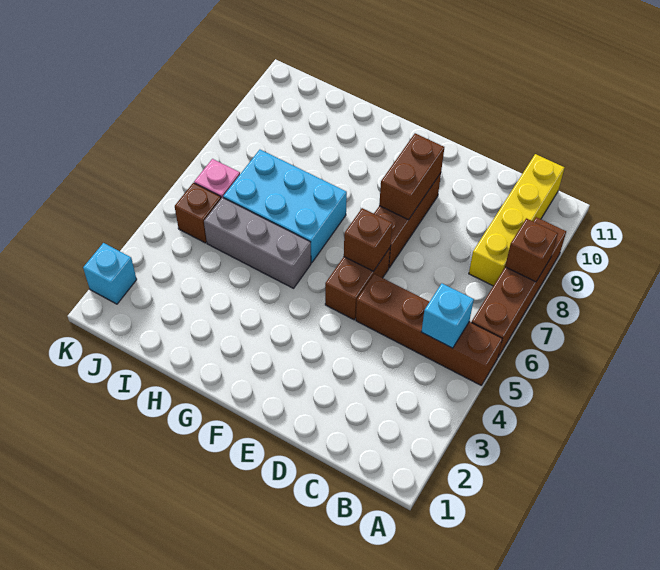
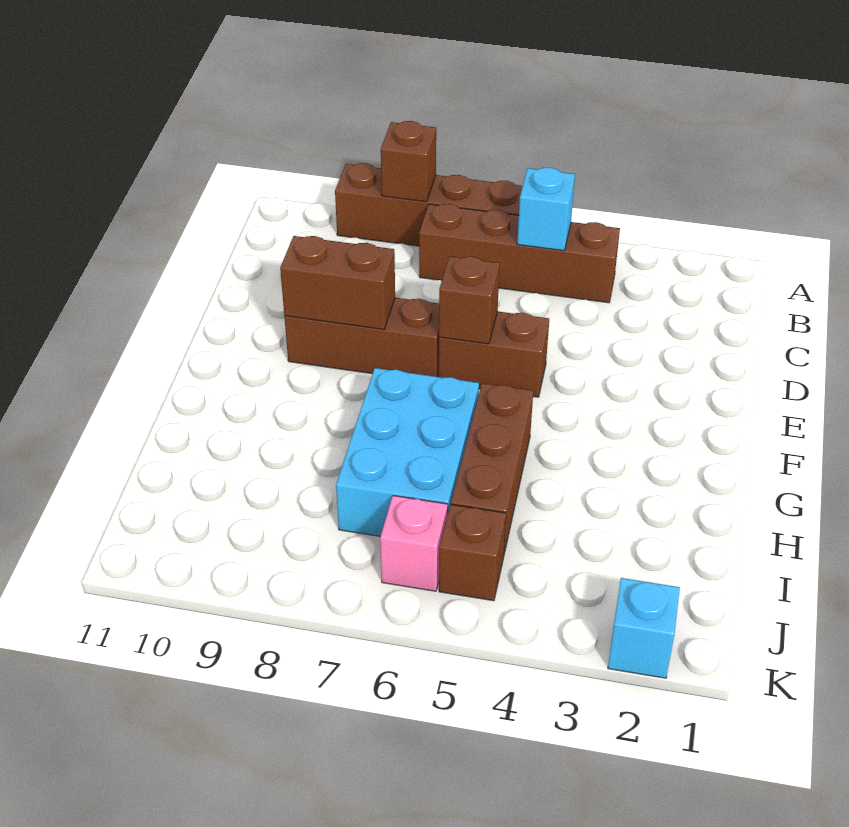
brown 1x4 brick [356,274,502,385] -> brown 1x4 brick turned to [419,204,620,303]
yellow 1x4 brick [469,154,565,286] -> none
grey 1x3 brick [204,197,311,288] -> brown 1x3 brick [451,383,533,554]

